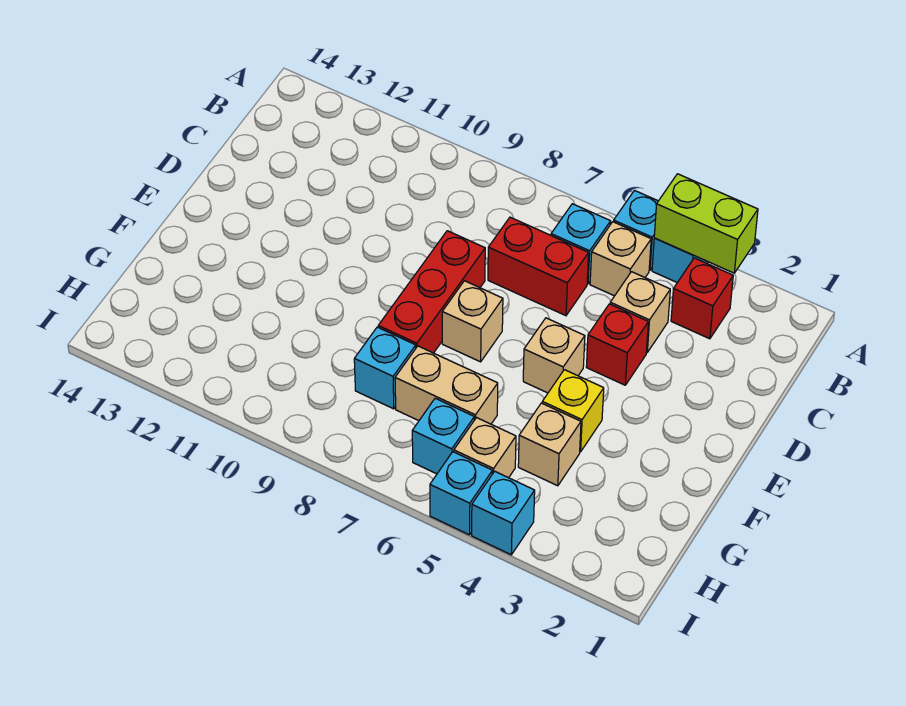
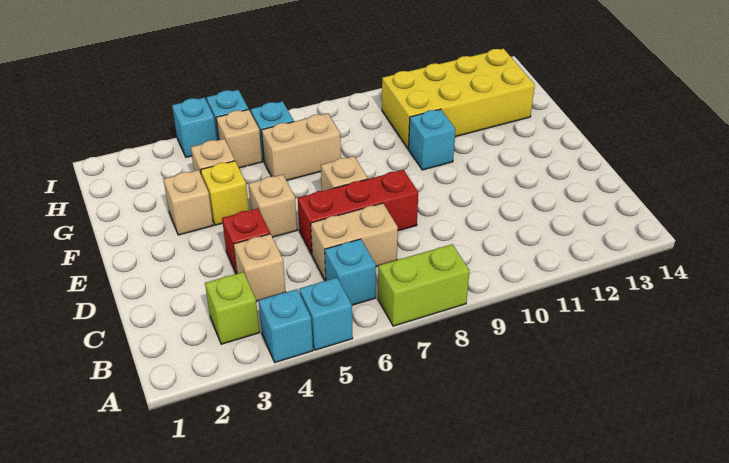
lime 1x2 brick [654,174,758,273] -> lime 1x2 brick moved to [378,244,470,326]
red 1x1 brick [671,258,733,339] -> lime 1x1 brick [205,272,259,344]
tan 1x1 brick [590,222,651,296] -> tan 1x1 brick moved to [163,170,213,235]
red 1x2 brick [488,217,589,316] -> tan 1x2 brick [311,203,398,281]
red 1x3 brick [378,231,485,353] -> red 1x3 brick turned to [298,170,418,254]
cyan 1x1 brick [354,327,416,409] -> cyan 1x1 brick moved to [409,109,455,170]
none -> yellow 2x4 brick [382,49,535,149]

